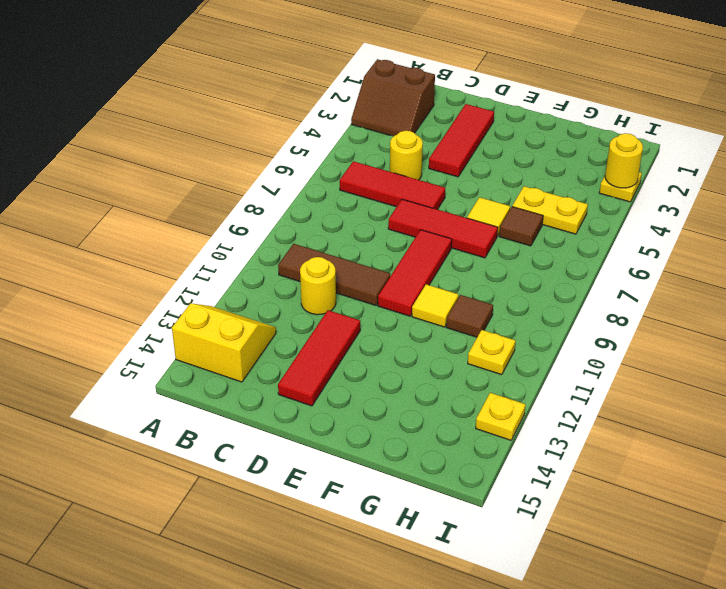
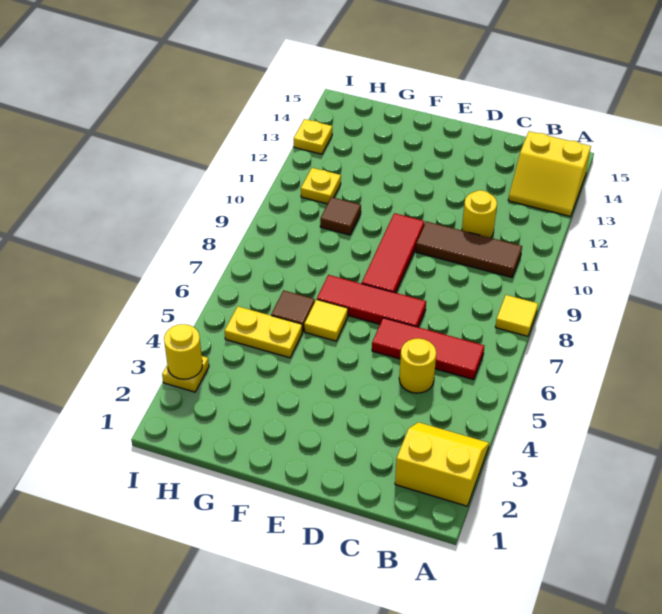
brown 2x2 slope [351,59,435,136] -> yellow 2x2 slope [395,422,489,506]
red 1x3 tile [429,104,494,177] -> none
red 1x3 tile [278,310,360,406] -> none
yellow 1x1 tile [412,284,458,327] -> yellow 1x1 tile moved to [496,295,538,336]

